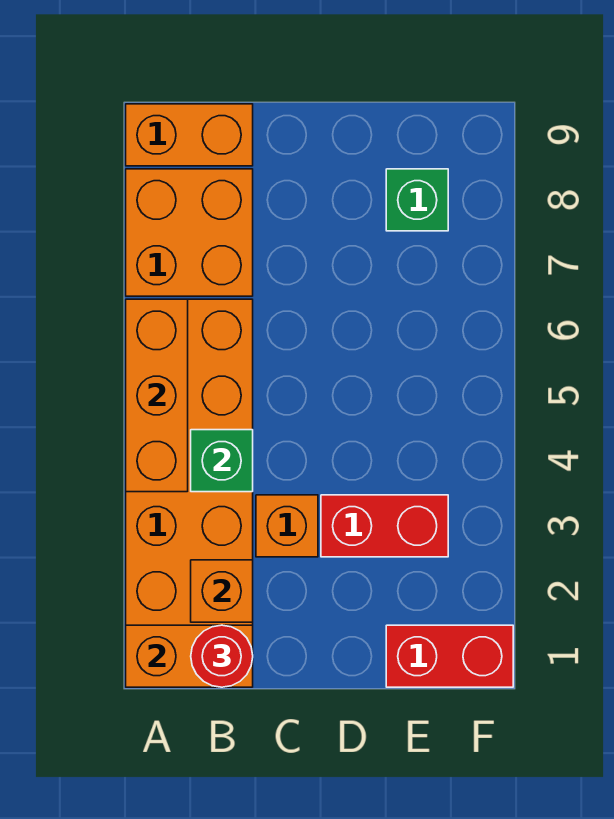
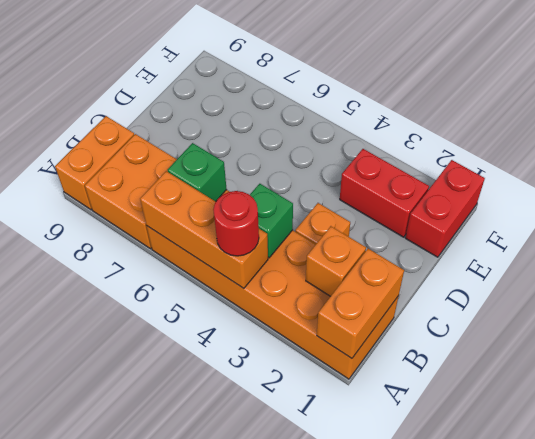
red 1x1 round brick [191,625,253,687] -> red 1x1 round brick moved to [213,191,259,256]
red 1x2 brick [321,495,448,557] -> red 1x2 brick turned to [340,149,429,237]
green 1x1 brick [386,169,448,231] -> green 1x1 brick moved to [167,143,227,202]

